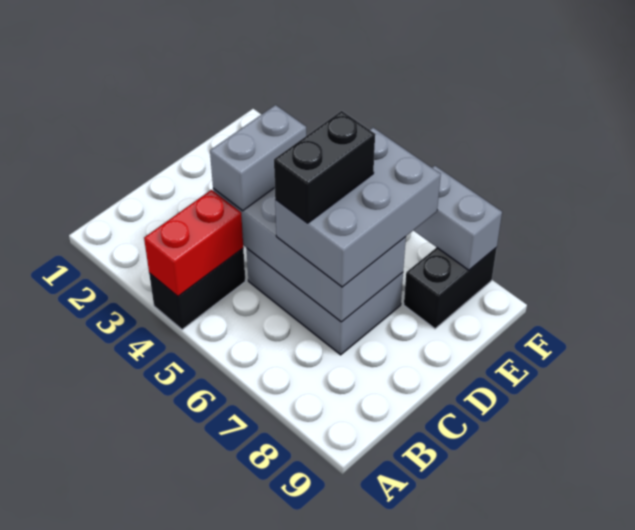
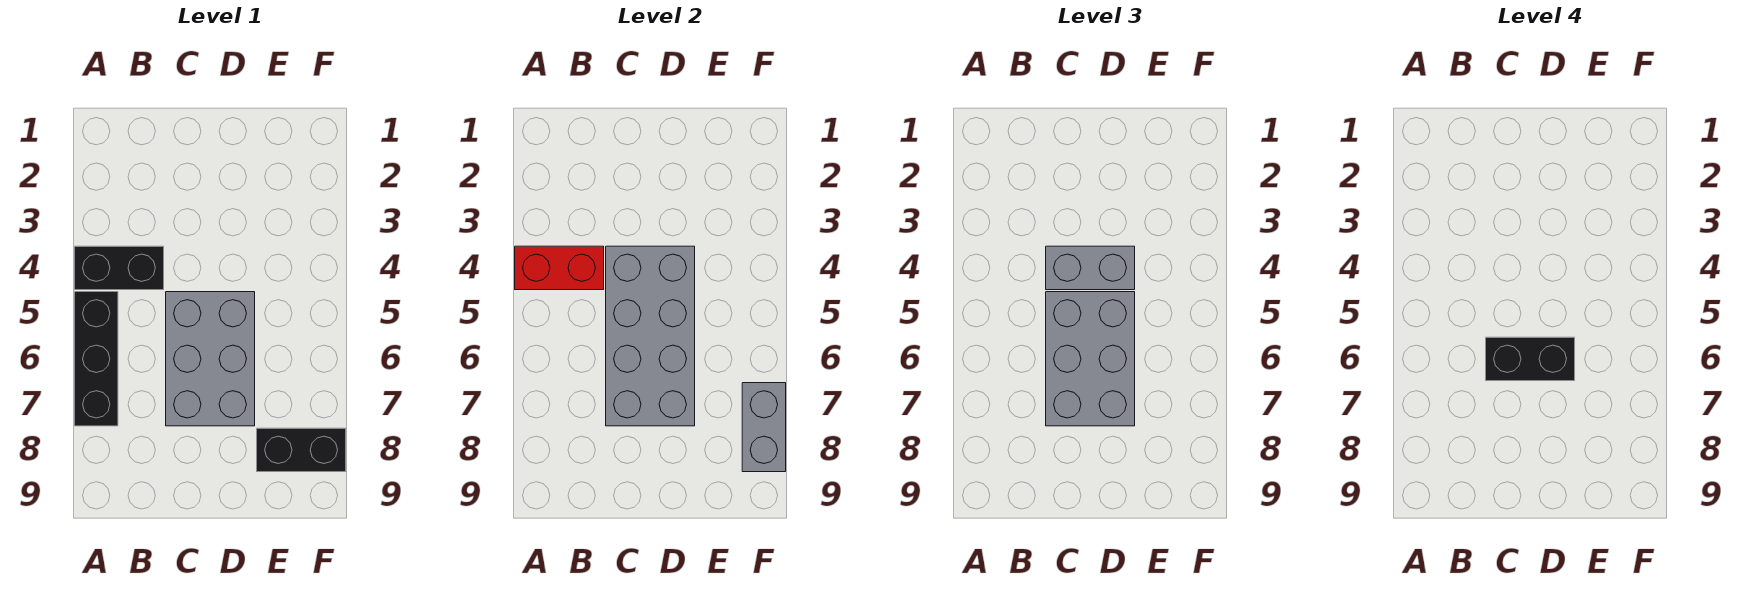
none -> black 1x3 brick [75,292,118,426]
grey 2x3 brick [275,128,441,287] -> grey 2x3 brick turned to [1046,292,1135,426]

